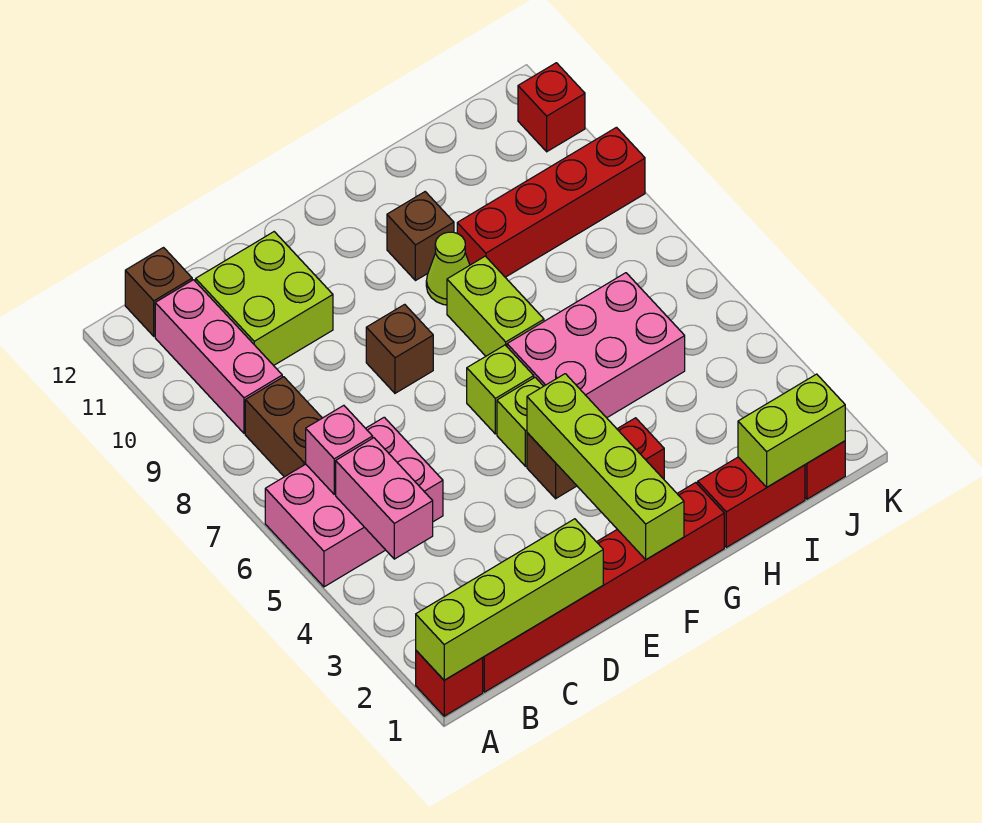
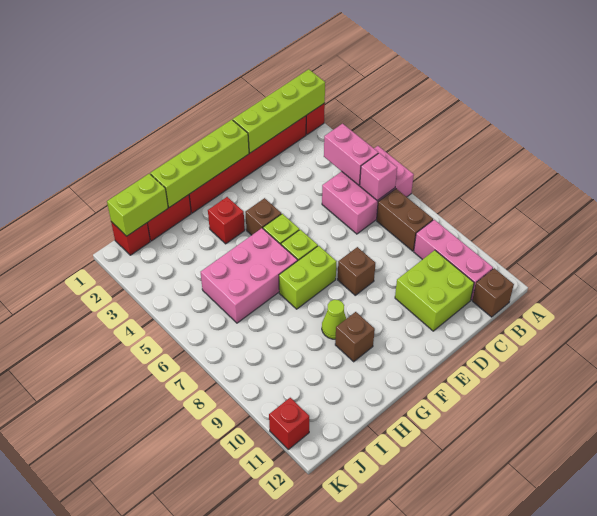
lime 1x4 brick [527,374,684,560] -> lime 1x4 brick turned to [150,120,249,207]
lime 1x2 brick [447,256,544,356] -> lime 1x2 brick turned to [279,246,337,309]
red 1x4 brick [457,127,645,277] -> none

